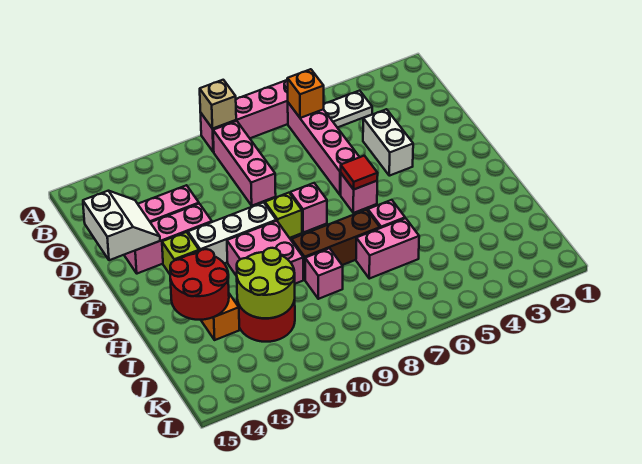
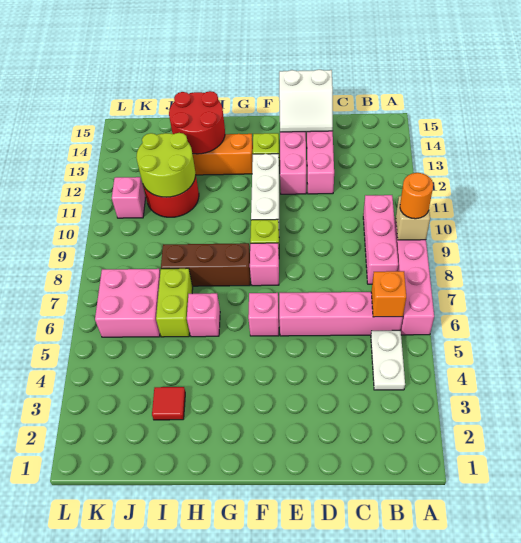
none -> orange 1x1 round brick [400,173,433,219]
pink 1x3 brick [213,121,276,206] -> pink 1x3 brick turned to [363,195,398,284]
white 1x2 brick [363,109,413,176] -> none
red 1x1 tile [341,156,378,189] -> red 1x1 tile moved to [152,387,185,420]
pink 2x2 brick [227,221,303,284] -> pink 2x2 brick moved to [95,269,160,337]
brown 1x3 brick [292,210,380,280] -> brown 1x3 brick turned to [161,243,250,286]
pink 1x2 brick [356,218,419,279] -> lime 1x2 brick [156,268,193,337]
pink 1x1 brick [305,248,343,299] -> pink 1x1 brick moved to [112,177,146,218]

